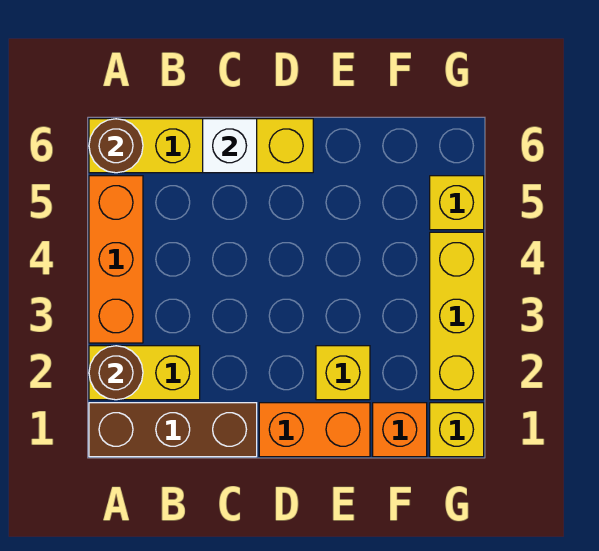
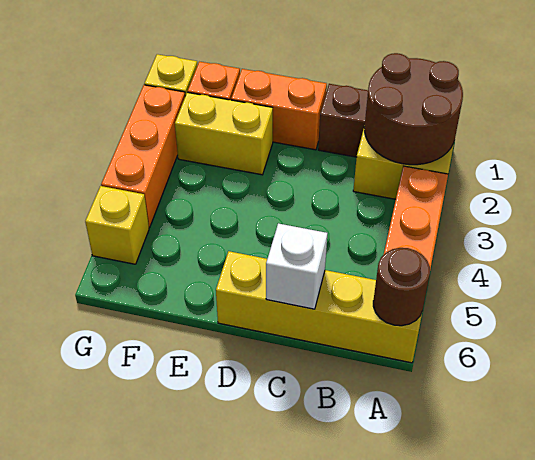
brown 1x1 round brick [89,346,143,400] -> brown 2x2 round brick [364,53,463,165]
yellow 1x1 brick [316,346,370,400] -> yellow 1x2 brick [175,92,273,175]
yellow 1x3 brick [430,232,484,400] -> orange 1x3 brick [101,85,185,228]

